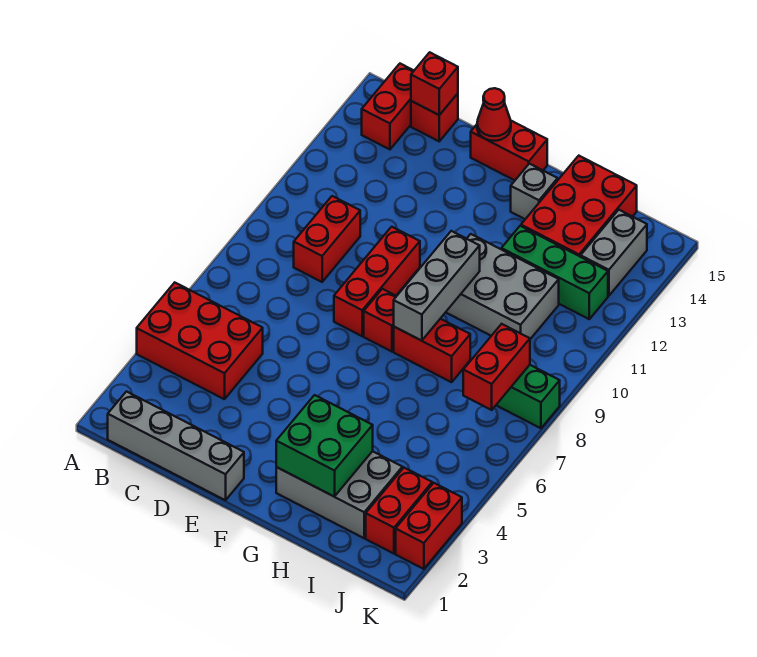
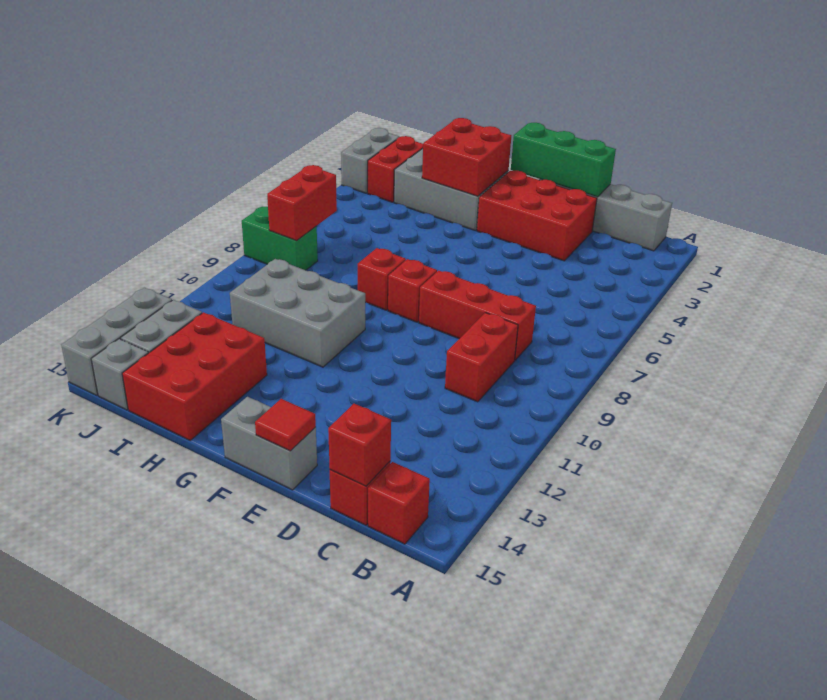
red 2x3 brick [137,283,263,399] -> red 2x3 brick moved to [477,170,597,261]
red 1x2 brick [362,64,414,149] -> red 1x1 brick [368,462,430,544]
red 1x3 brick [334,227,420,336] -> red 1x3 brick turned to [419,270,536,360]
red 1x2 brick [471,121,547,180] -> grey 1x2 brick [221,397,317,490]
red 1x1 cone [477,88,511,141] -> red 1x1 tile [255,399,316,451]
green 2x2 brick [276,395,373,497] -> red 2x2 brick [422,118,511,196]
red 1x2 brick [394,319,470,382] -> red 1x1 brick [358,248,406,310]
grey 1x3 brick [394,231,480,341] -> grey 1x3 brick moved to [61,288,172,395]
grey 1x1 brick [511,164,558,219] -> grey 1x1 brick moved to [91,339,148,410]
green 1x3 brick [501,226,608,319] -> green 1x3 brick moved to [511,123,616,197]
red 1x2 brick [396,483,462,569] -> grey 1x2 brick [341,128,399,193]

